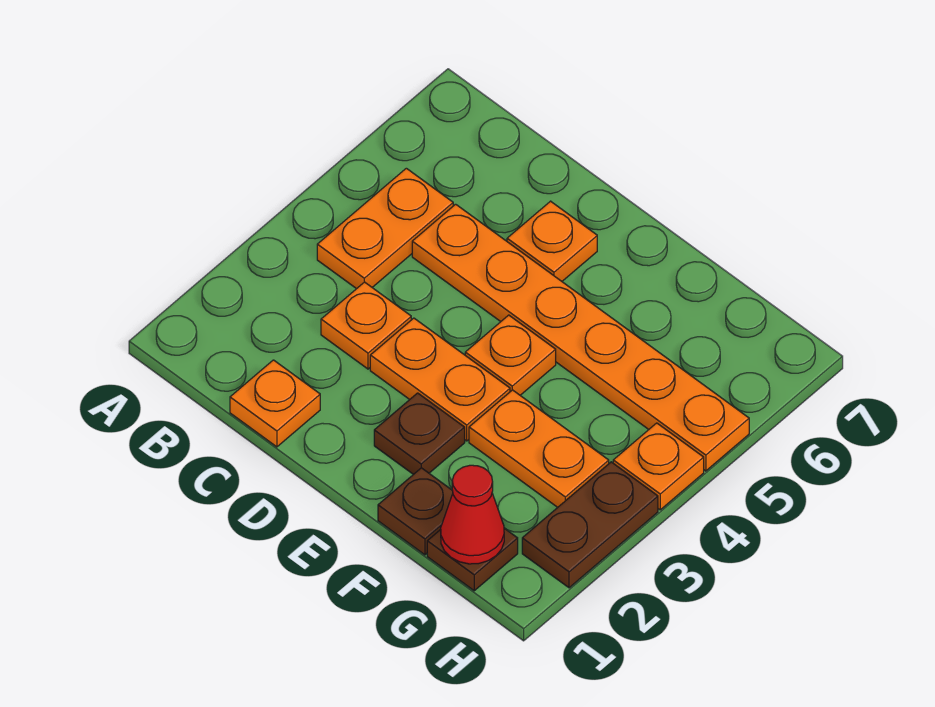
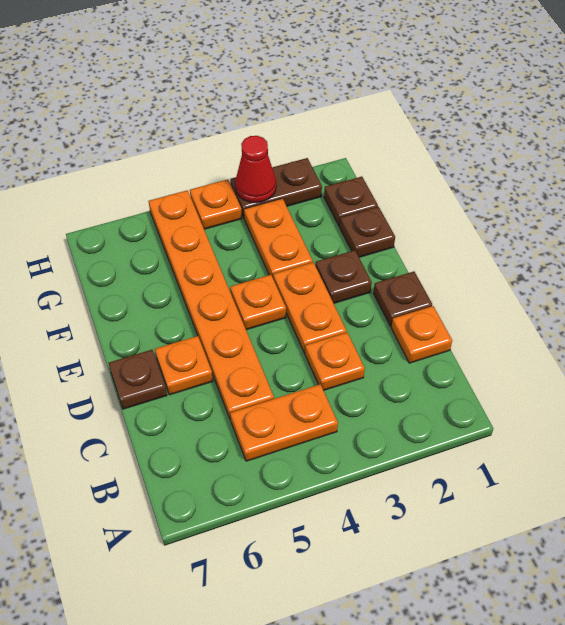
none -> brown 1x1 plate [373,271,432,326]
none -> brown 1x1 plate [109,350,167,409]
red 1x1 cone [441,465,504,564] -> red 1x1 cone moved to [235,136,276,203]

